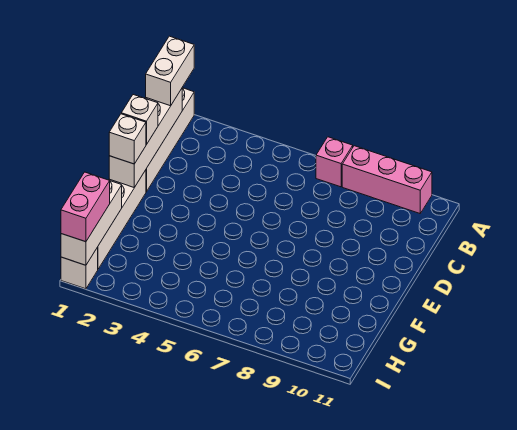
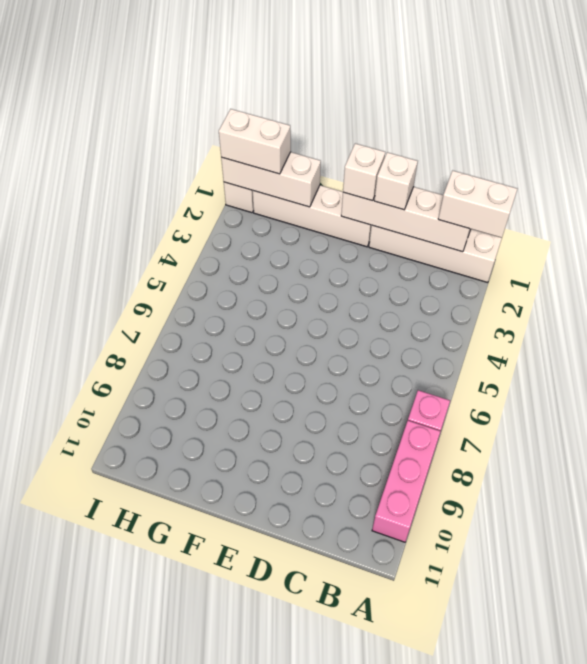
pink 1x2 brick [61,172,110,242] -> white 1x2 brick [219,109,291,174]

